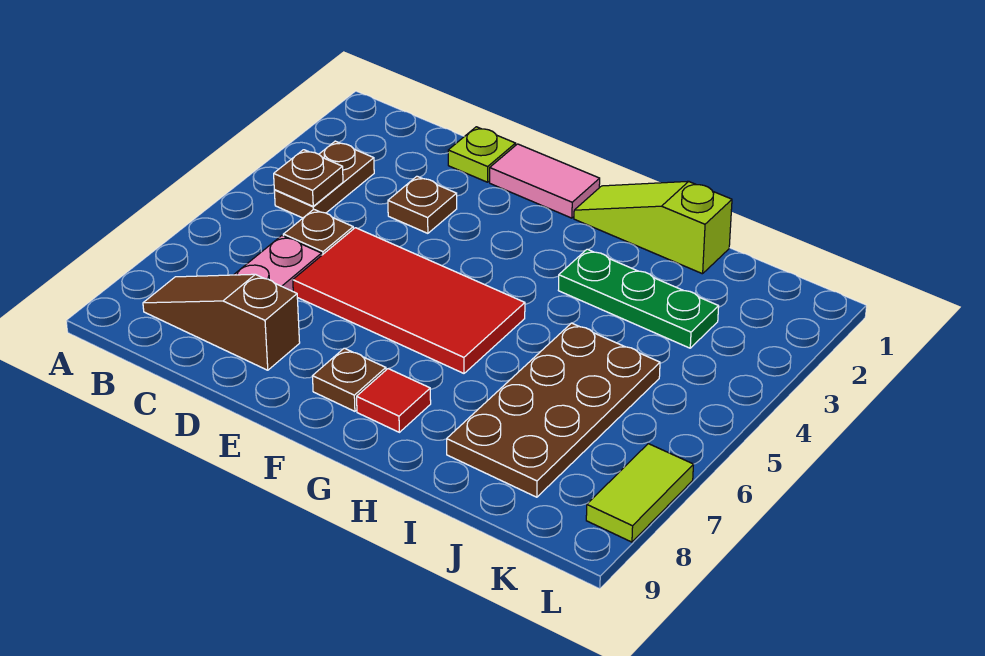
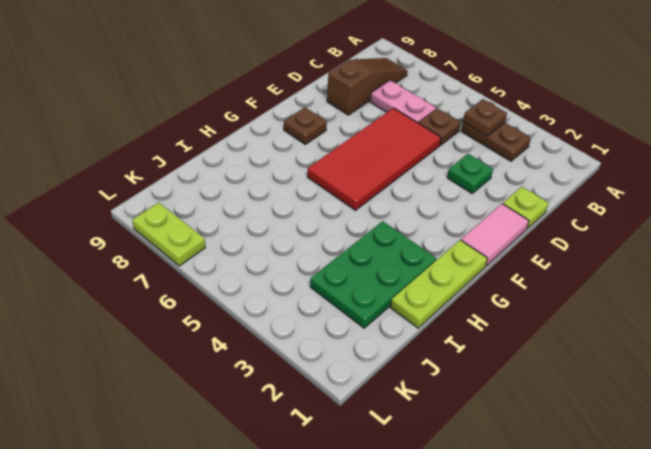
brown 1x1 plate [388,176,457,233] -> green 1x1 plate [447,154,493,193]
lime 1x3 slope [574,181,732,274] -> lime 1x3 plate [390,240,487,328]
red 1x1 tile [357,369,431,432] -> none
green 1x3 plate [558,249,719,348] -> green 2x3 plate [310,221,436,328]
brown 2x4 plate [447,323,660,497] -> none
lime 1x2 tile [586,444,694,542] -> lime 1x2 plate [133,202,205,266]

